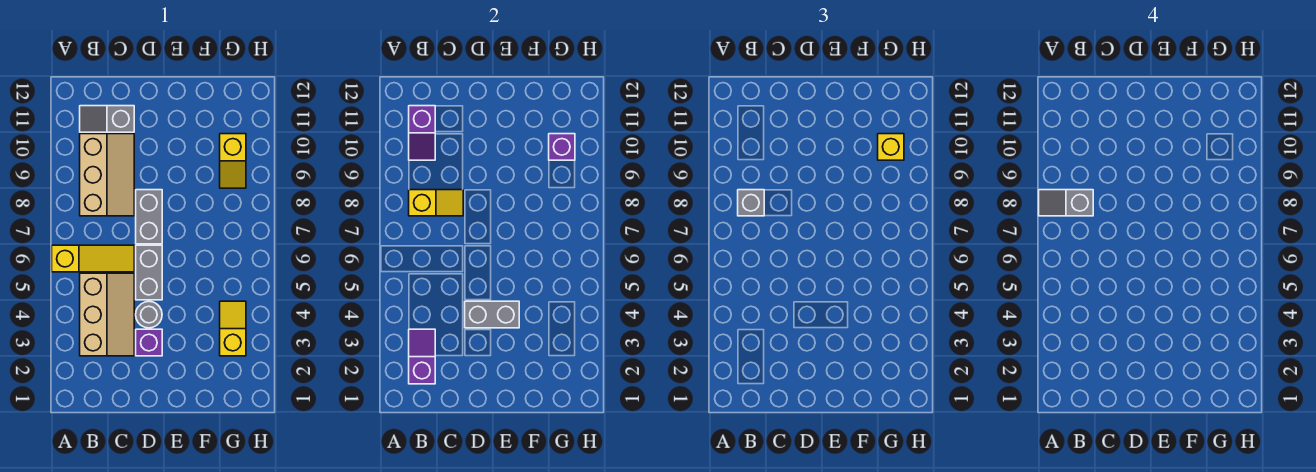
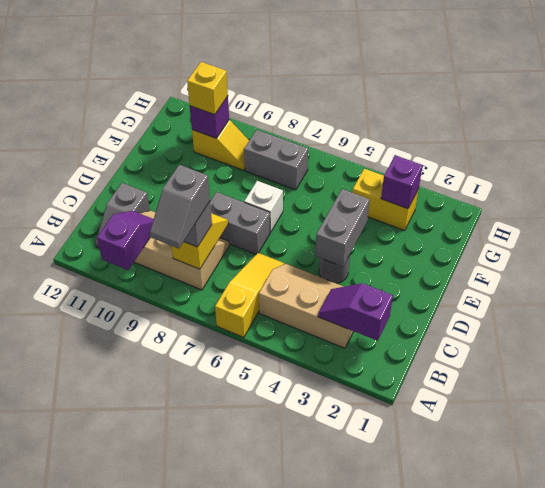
purple 1x2 slope [409,106,435,160] -> purple 1x2 slope turned to [97,211,153,270]
purple 1x1 brick [136,329,162,356] -> purple 1x1 brick moved to [381,155,423,209]
grey 1x2 brick [136,245,162,300] -> grey 1x2 brick moved to [244,130,308,190]
none -> white 1x1 brick [244,181,283,233]
yellow 1x2 slope [220,301,246,356] -> yellow 1x2 brick [353,169,419,230]

